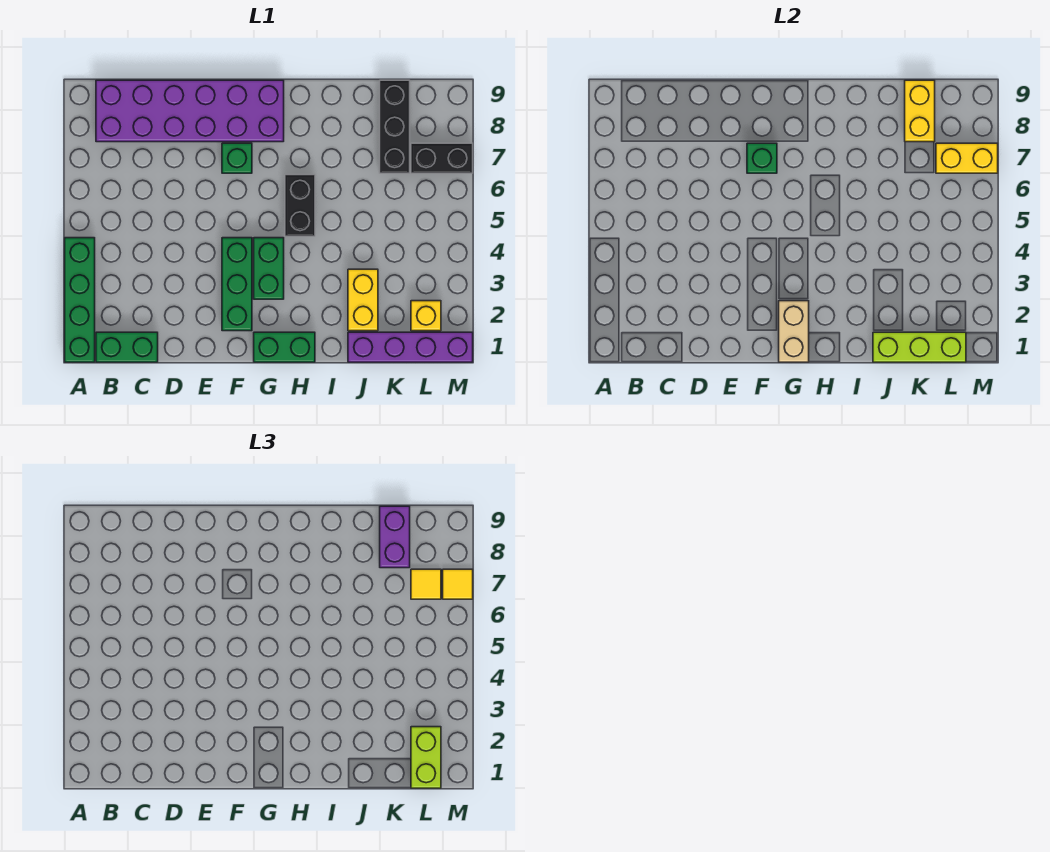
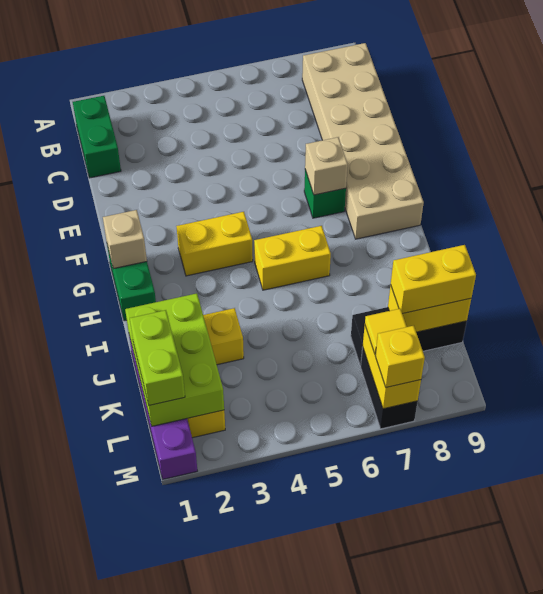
green 1x4 brick [65,238,95,362] -> none
purple 2x6 brick [96,80,284,142] -> tan 2x6 brick [302,43,424,239]
green 1x3 brick [222,238,252,331] -> none
green 1x1 brick [747,143,777,173] -> tan 1x1 brick [305,137,348,195]
tan 1x2 brick [779,301,809,362] -> tan 1x1 brick [103,210,147,269]
green 1x2 brick [254,238,284,299] -> yellow 1x2 brick [177,212,253,276]
black 1x2 brick [285,175,315,236] -> yellow 1x2 brick [254,226,331,290]
lime 1x3 brick [873,332,966,362] -> lime 2x3 brick [125,293,224,426]
purple 1x2 brick [380,506,410,568] -> yellow 1x2 brick [391,245,476,314]
lime 1x2 brick [411,727,441,788] -> lime 1x2 brick turned to [130,310,185,405]
yellow 1x1 tile [443,569,473,599] -> yellow 1x1 brick [375,326,425,388]

